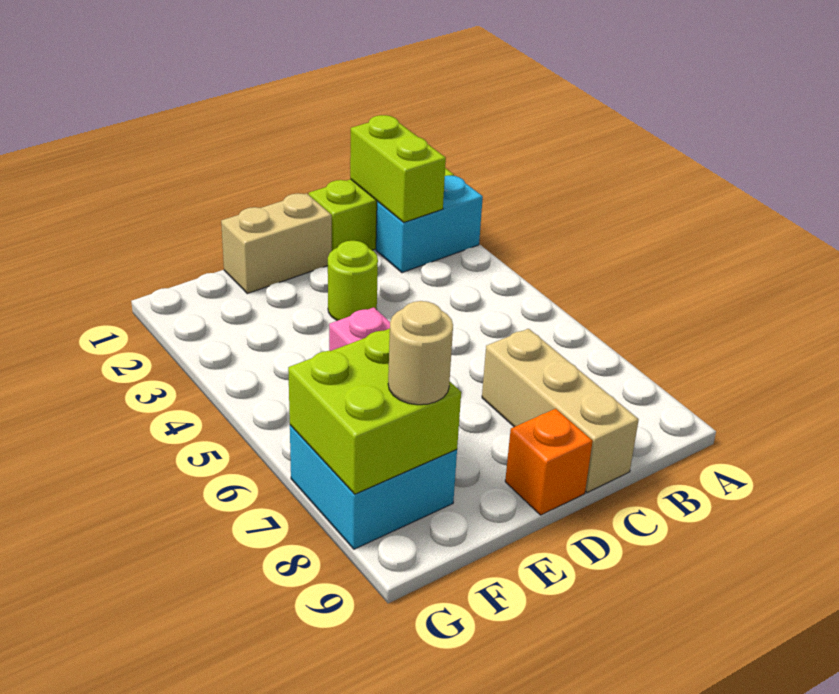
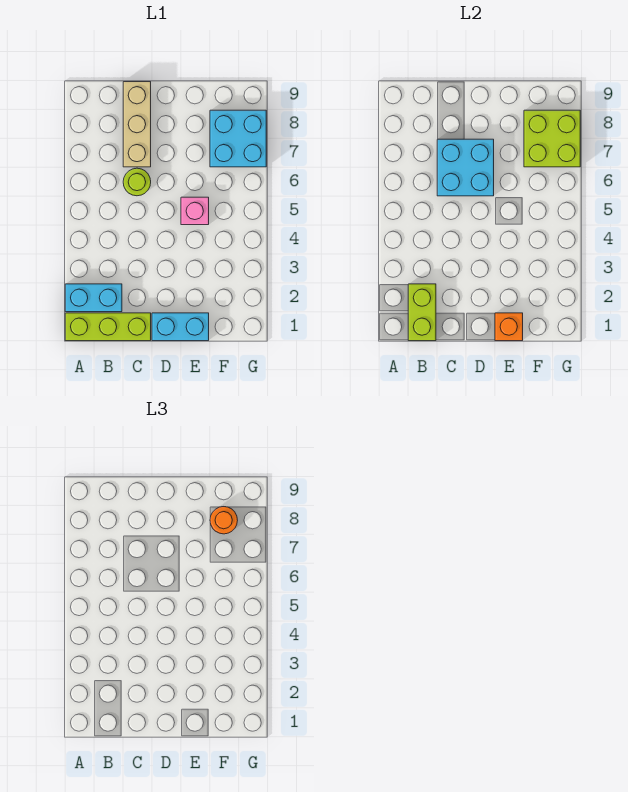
none -> cyan 2x2 brick [437,139,494,196]
tan 1x2 brick [221,193,332,294] -> cyan 1x2 brick [152,313,209,341]
lime 1x1 round brick [328,241,378,321] -> lime 1x1 round brick moved to [123,168,151,196]
orange 1x1 brick [505,409,593,515] -> orange 1x1 brick moved to [495,313,523,341]
tan 1x1 round brick [388,301,453,405] -> orange 1x1 round brick [210,507,238,534]

